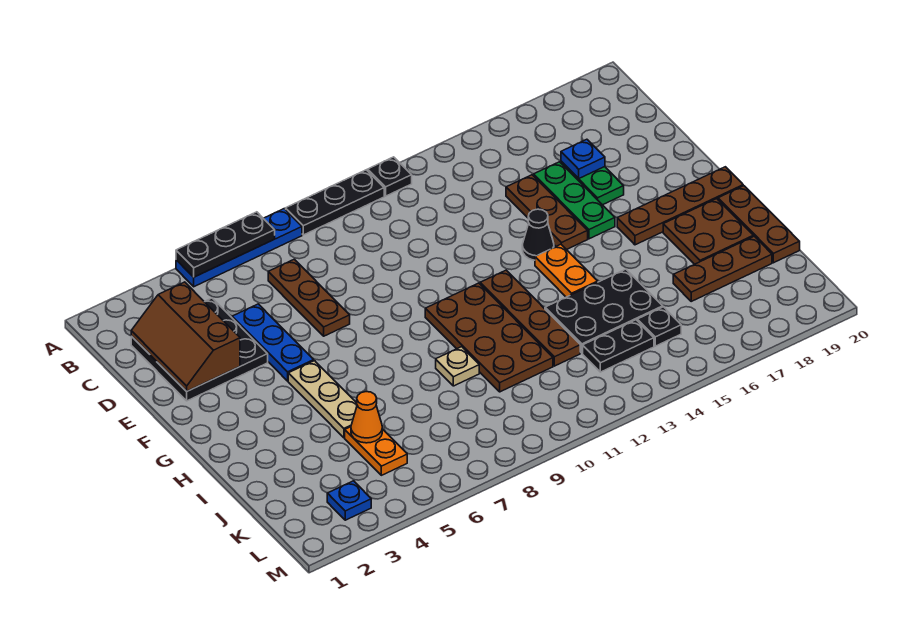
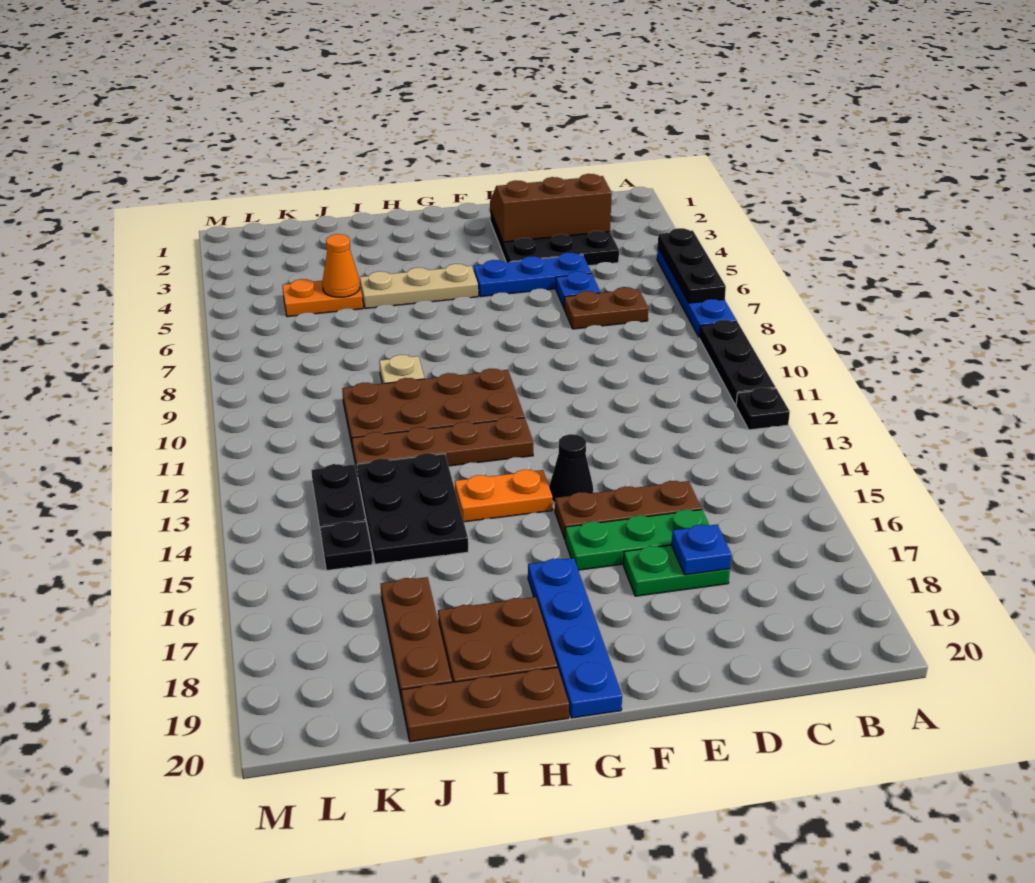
brown 1x3 plate [268,259,350,336] -> brown 1x2 plate [564,287,648,329]
brown 1x4 plate [617,167,743,245] -> blue 1x4 plate [528,558,622,718]
blue 1x1 plate [327,481,371,520] -> blue 1x1 plate moved to [556,271,600,308]

